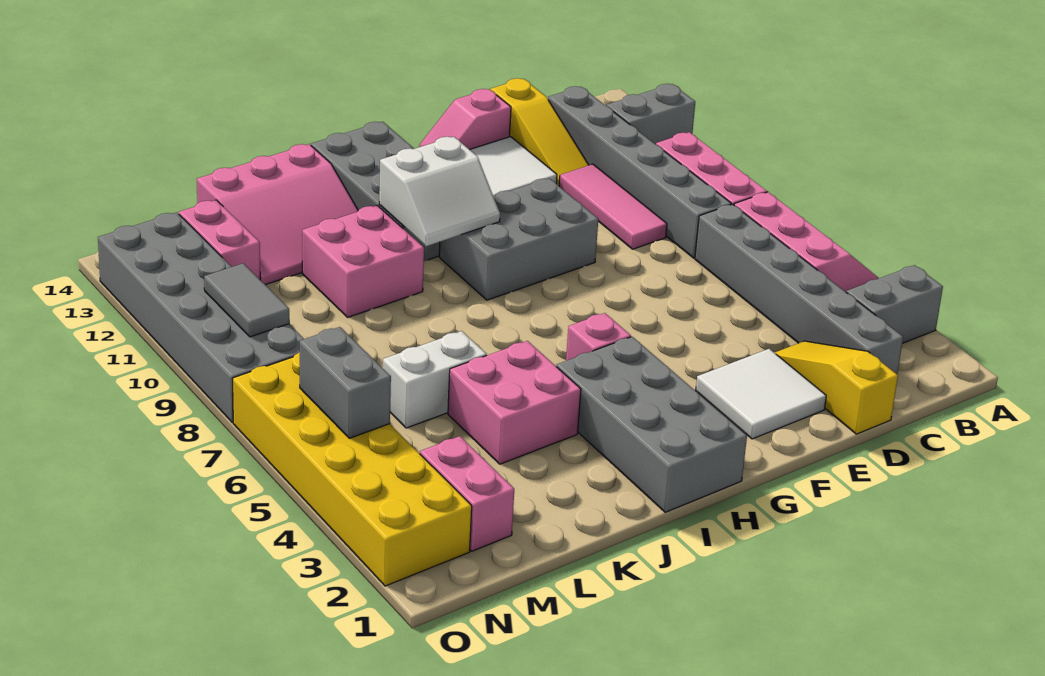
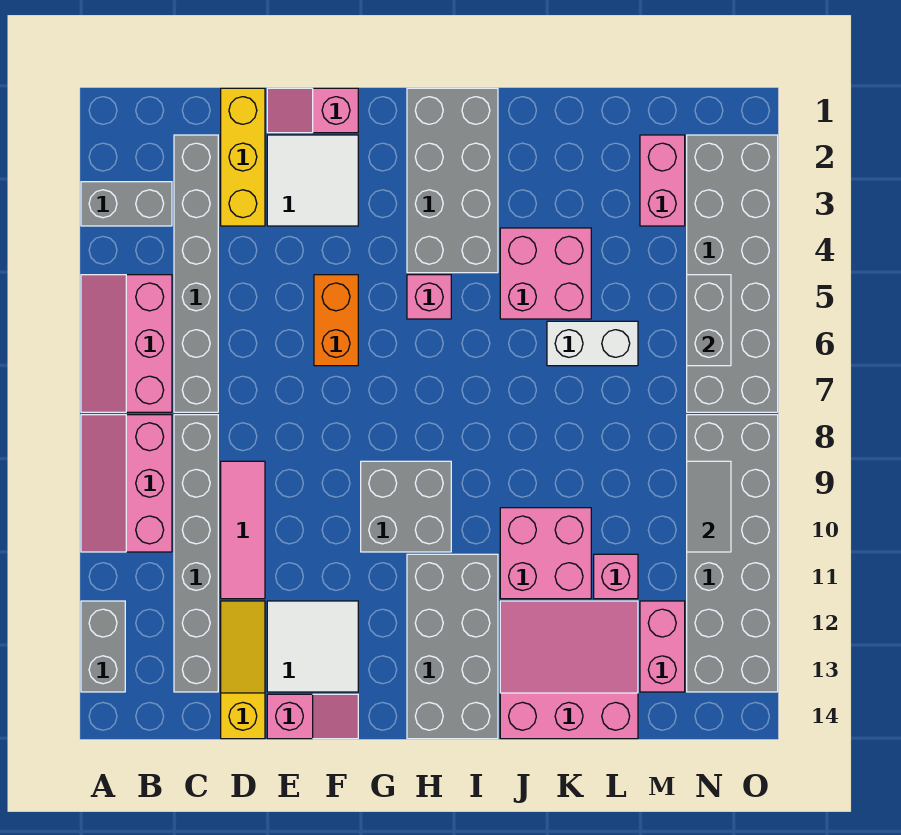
grey 1x2 brick [606,84,695,144] -> grey 1x2 brick turned to [81,601,125,692]
yellow 1x3 slope [775,341,898,434] -> yellow 1x3 brick [221,88,265,226]
none -> pink 1x2 slope [267,88,358,133]
none -> orange 1x2 brick [314,275,358,366]
grey 2x3 brick [439,178,598,300] -> grey 2x2 brick [361,461,451,552]
white 2x2 slope [379,137,500,246] -> none
none -> pink 1x1 brick [594,554,638,599]
yellow 2x6 brick [233,352,472,586] -> grey 2x6 brick [687,135,778,412]

